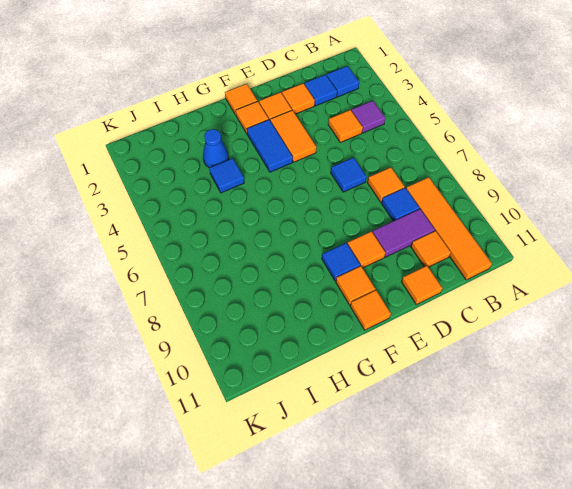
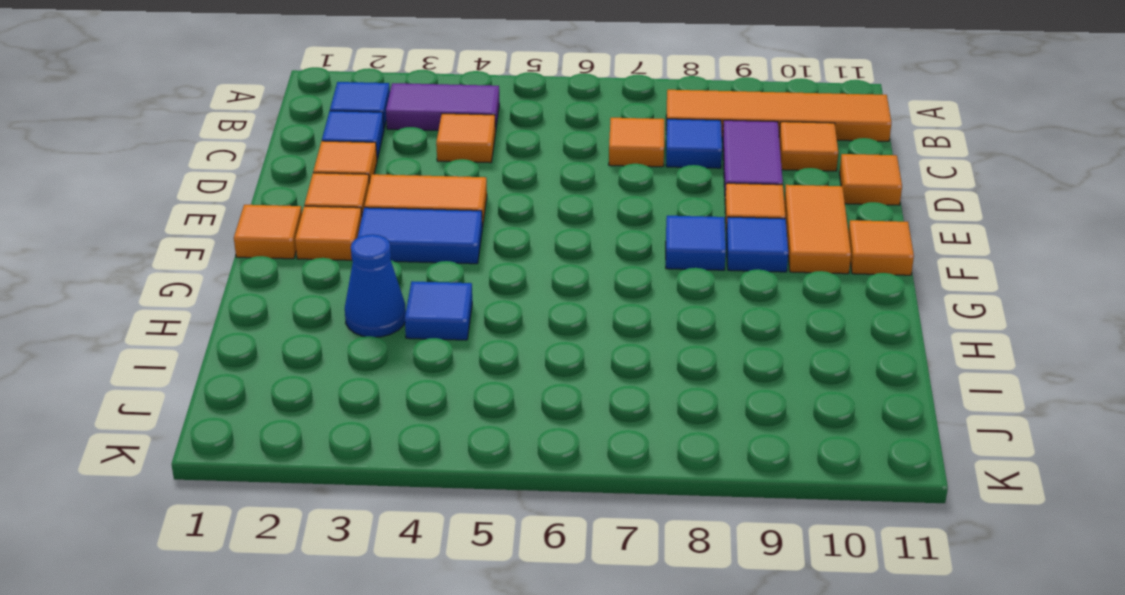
purple 1x1 tile [351,101,385,133] -> purple 1x2 tile [386,83,499,132]
blue 1x1 tile [331,157,367,192] -> blue 1x1 tile moved to [666,216,726,270]
orange 1x1 tile [336,266,375,305] -> orange 1x2 tile [784,185,851,274]

